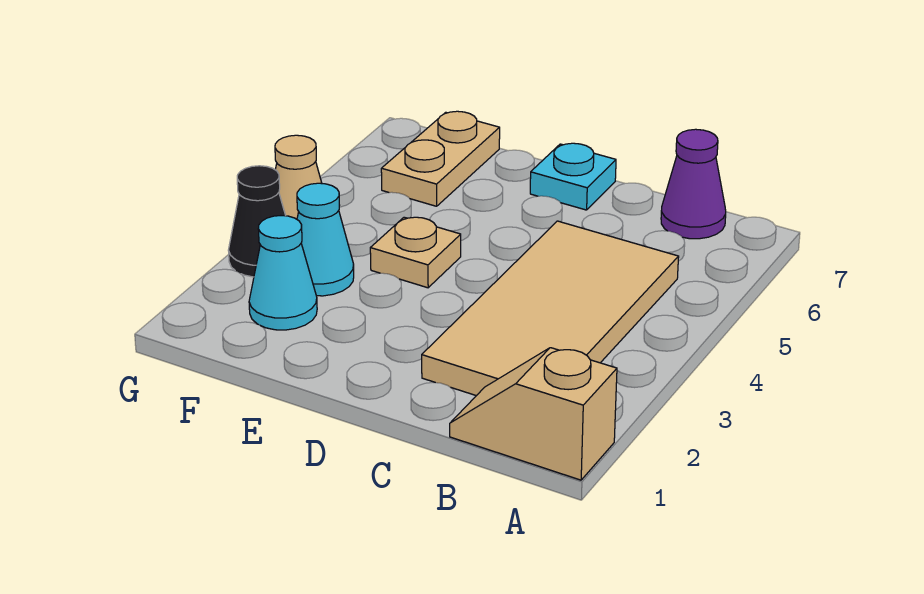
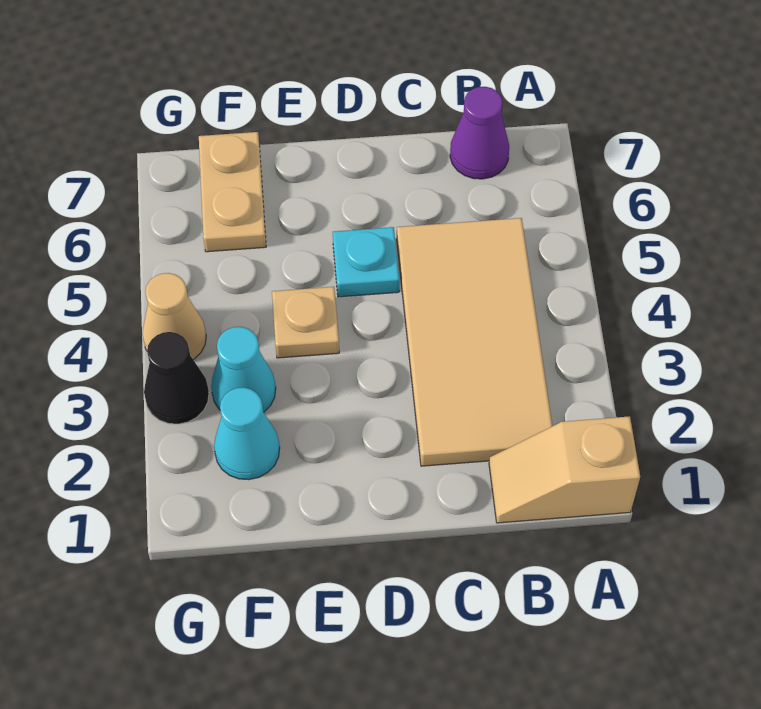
cyan 1x1 plate [530,143,616,210] -> cyan 1x1 plate moved to [333,227,399,297]

